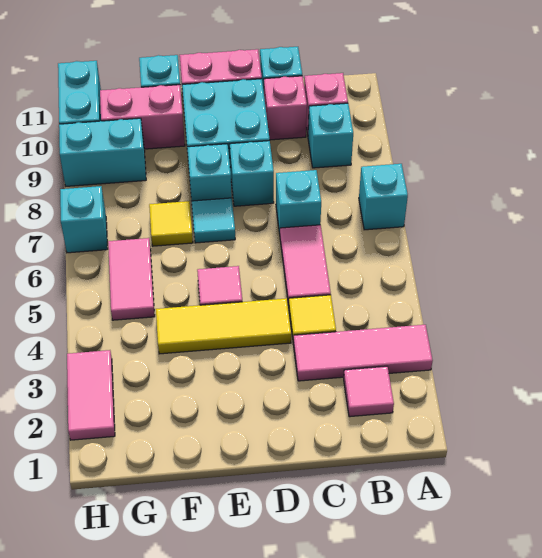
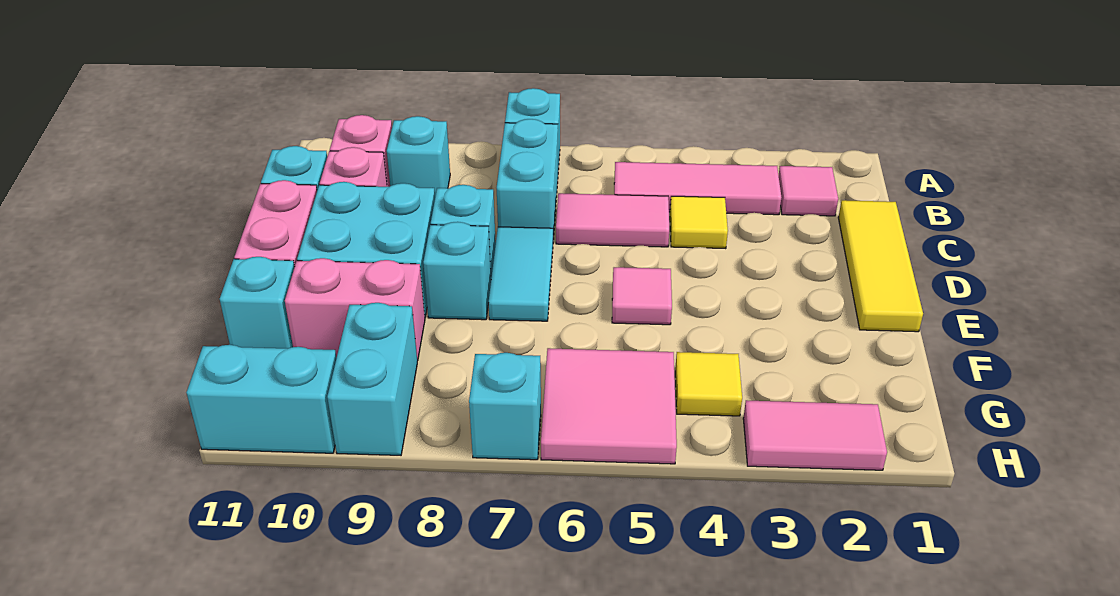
pink 1x3 tile [293,325,433,381] -> pink 1x3 tile turned to [614,162,781,215]
cyan 1x1 brick [276,170,321,234] -> cyan 1x2 brick [497,119,558,239]
yellow 1x3 tile [156,298,291,354] -> yellow 1x3 tile moved to [838,200,923,332]
cyan 1x1 tile [192,198,235,243] -> cyan 1x2 tile [489,227,553,321]
yellow 1x1 tile [149,201,193,246] -> yellow 1x1 tile moved to [675,352,742,416]
pink 1x2 brick [100,85,185,149] -> pink 1x2 brick turned to [285,258,425,361]
pink 1x2 tile [108,238,155,320] -> pink 2x2 tile [541,348,677,464]

